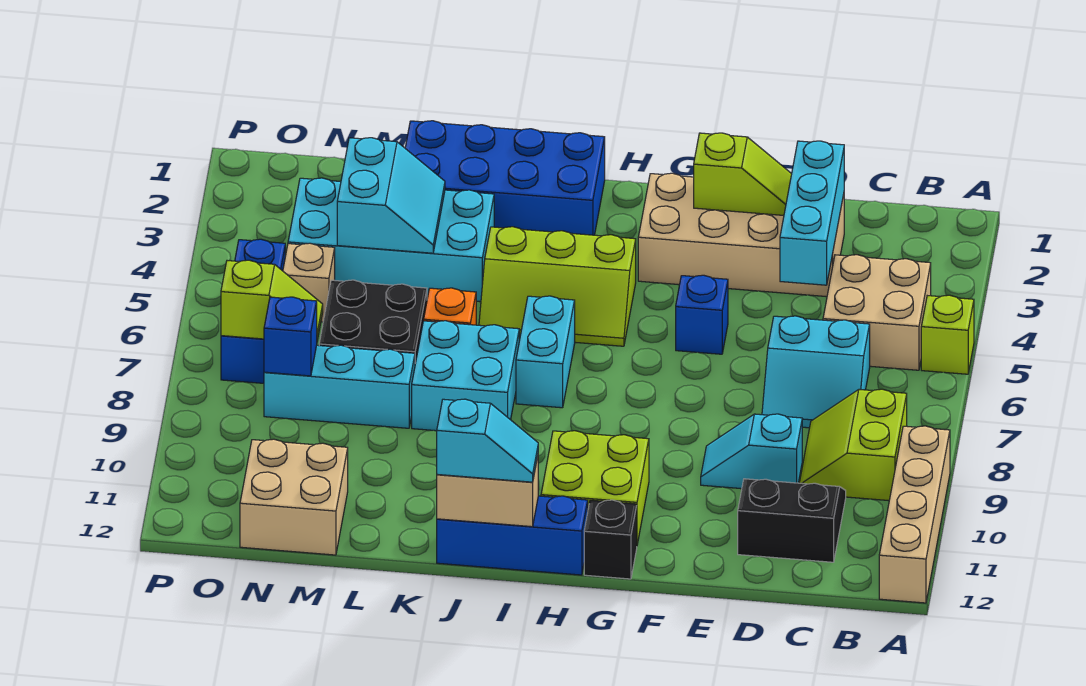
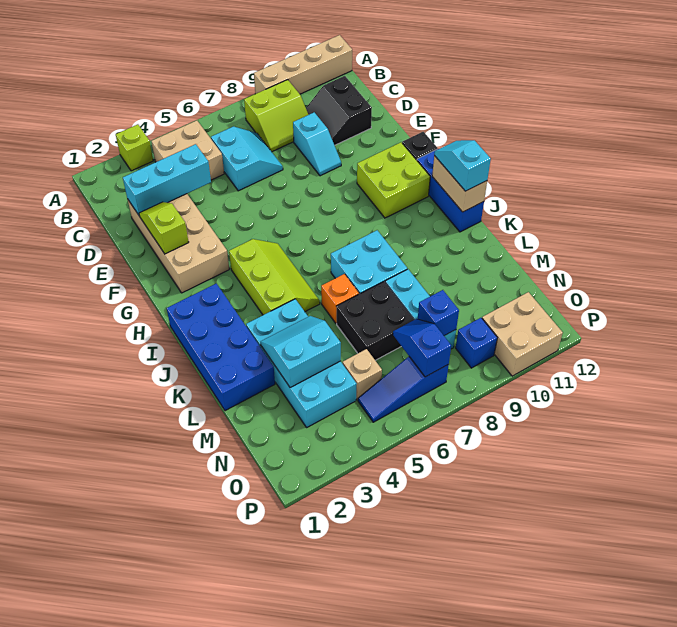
lime 1x1 brick [921,295,974,374] -> lime 1x1 brick moved to [116,124,153,171]
blue 1x1 brick [676,275,728,354] -> blue 1x1 brick moved to [456,318,497,368]
cyan 1x2 brick [516,296,575,408] -> none
tan 2x2 brick [240,439,348,555] -> tan 2x2 brick moved to [482,292,563,376]
lime 1x2 slope [221,260,323,340] -> blue 1x2 slope [393,319,451,377]
blue 1x3 brick [221,239,285,383] -> blue 1x3 slope [358,357,449,422]

